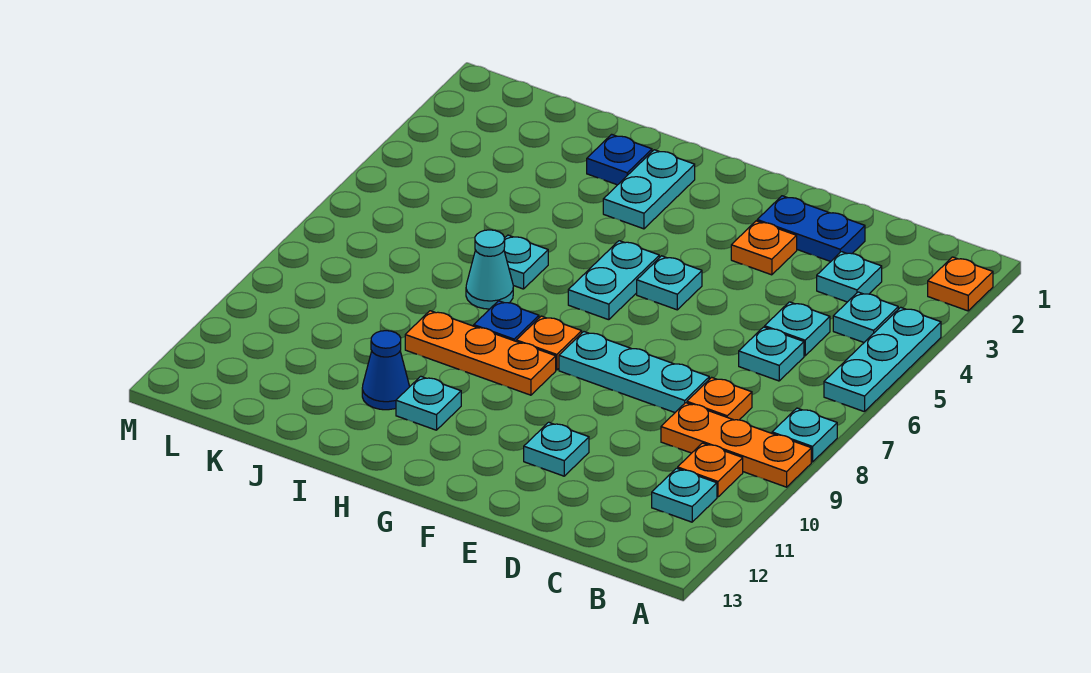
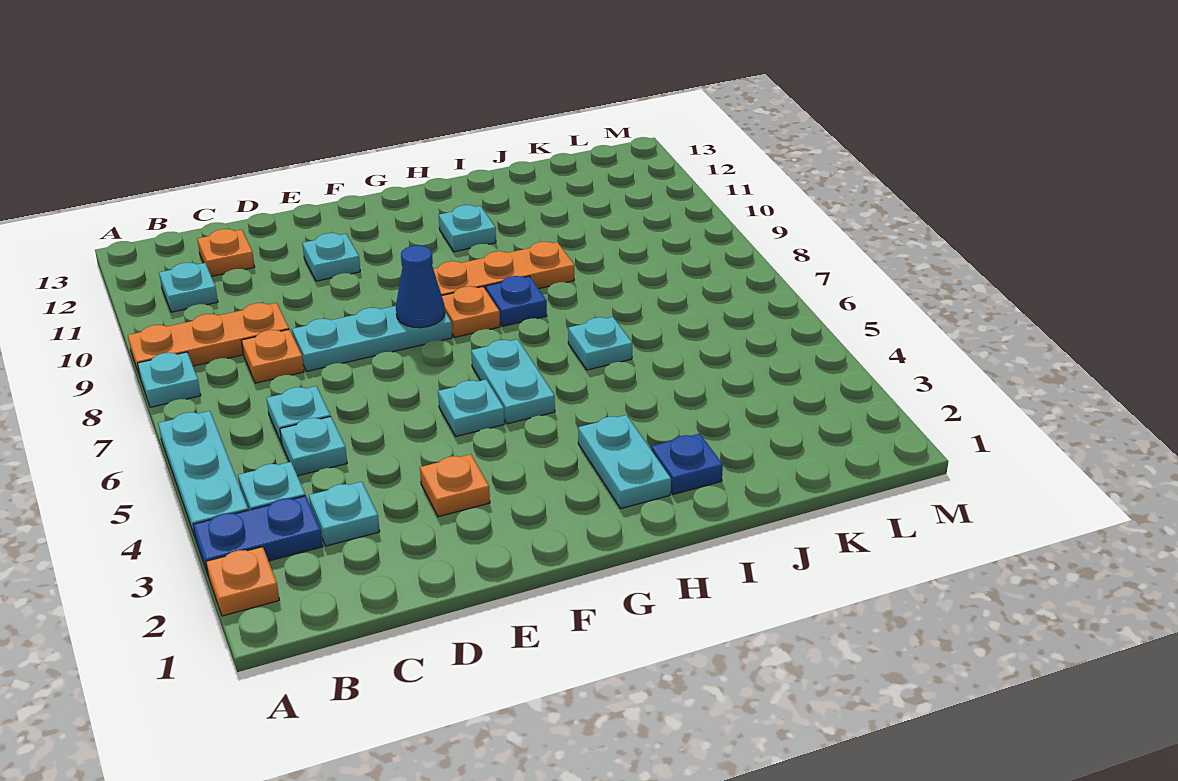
orange 1x1 plate [678,443,743,497] -> orange 1x1 plate moved to [197,229,255,276]
blue 1x2 plate [757,196,865,262] -> blue 1x2 plate moved to [193,496,323,577]
cyan 1x1 cone [466,230,513,309] -> none
blue 1x1 cone [362,331,410,410] -> blue 1x1 cone moved to [396,245,445,328]

